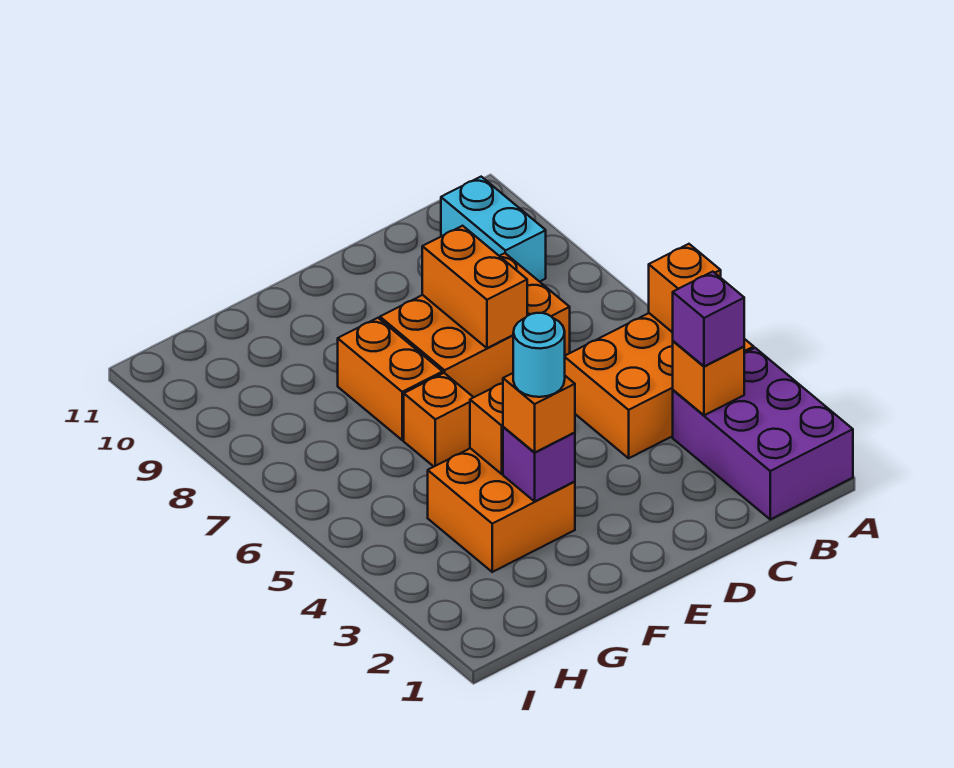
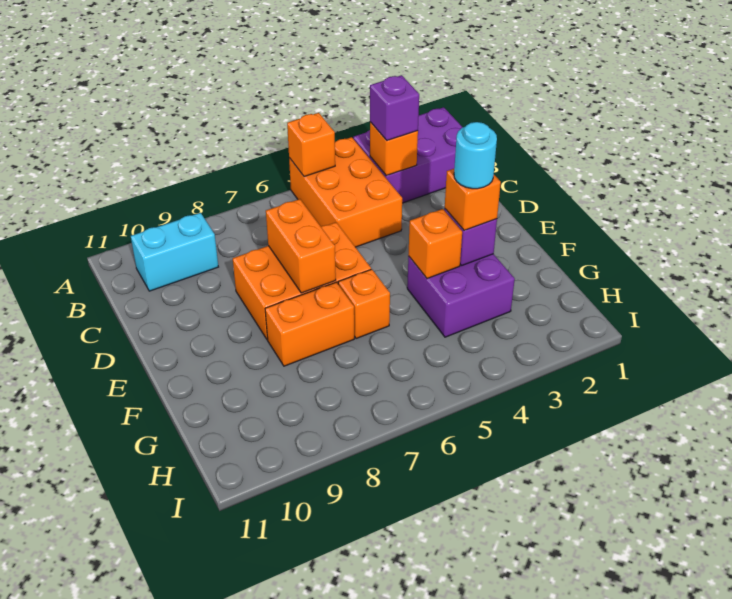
orange 2x3 brick [380,253,570,397] -> orange 2x3 brick turned to [233,222,371,340]
orange 1x2 brick [422,226,527,348] -> orange 1x2 brick turned to [266,199,336,293]
orange 2x2 brick [428,448,575,572] -> purple 2x2 brick [407,254,515,337]

